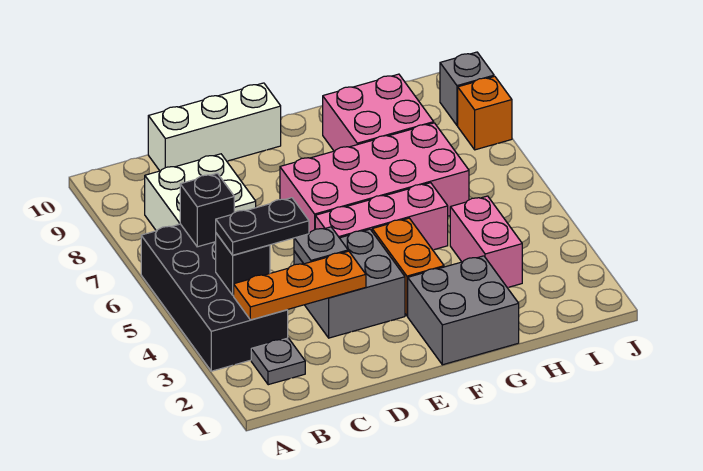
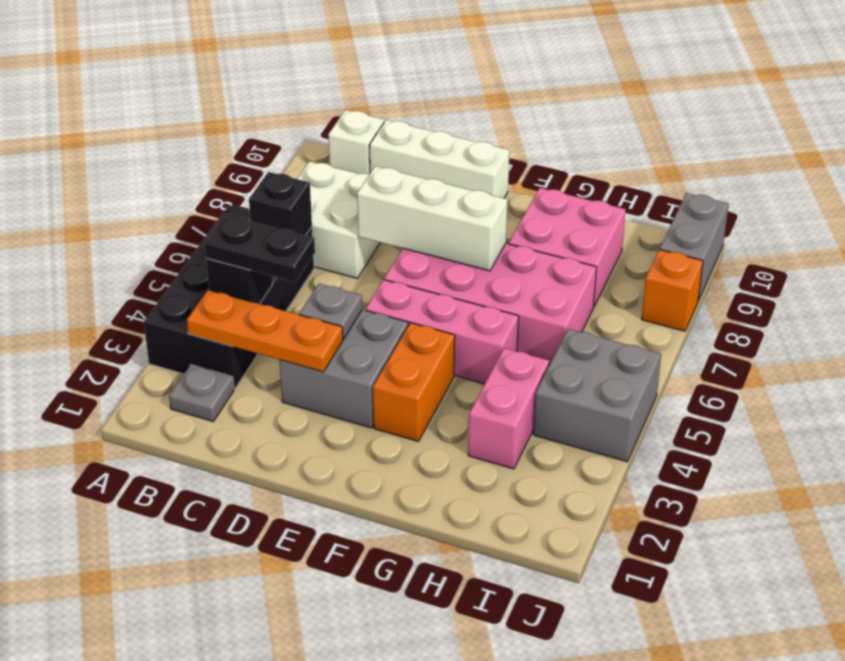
none -> white 1x1 brick [328,110,384,174]
none -> white 1x3 brick [357,166,507,271]
grey 2x2 brick [408,256,519,365] -> grey 2x2 brick moved to [533,329,661,462]
grey 1x1 brick [440,52,494,125] -> grey 1x2 brick [660,193,729,301]

